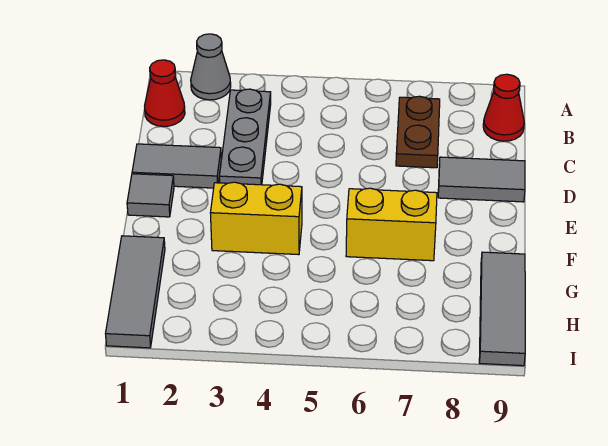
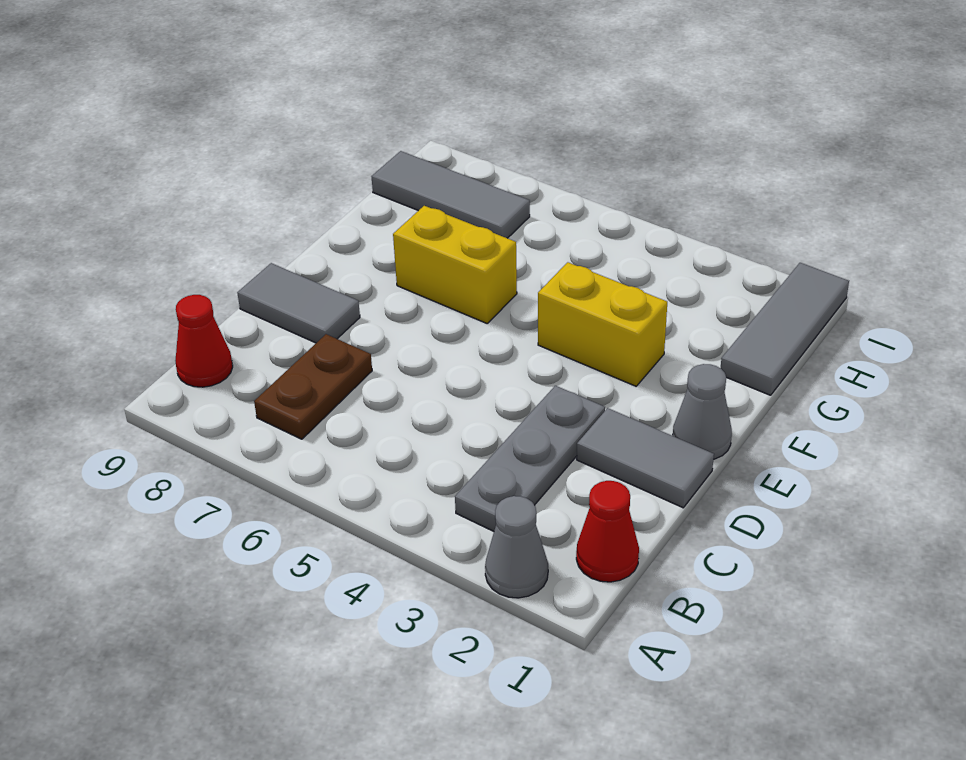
grey 1x1 tile [127,174,174,217] -> grey 1x1 cone [673,364,732,459]
grey 1x3 tile [479,252,525,366] -> grey 1x3 tile turned to [372,151,530,238]

